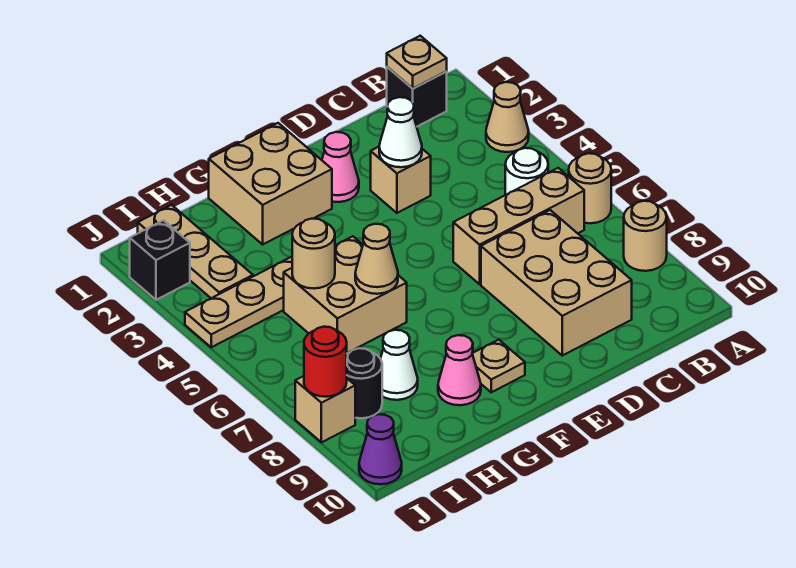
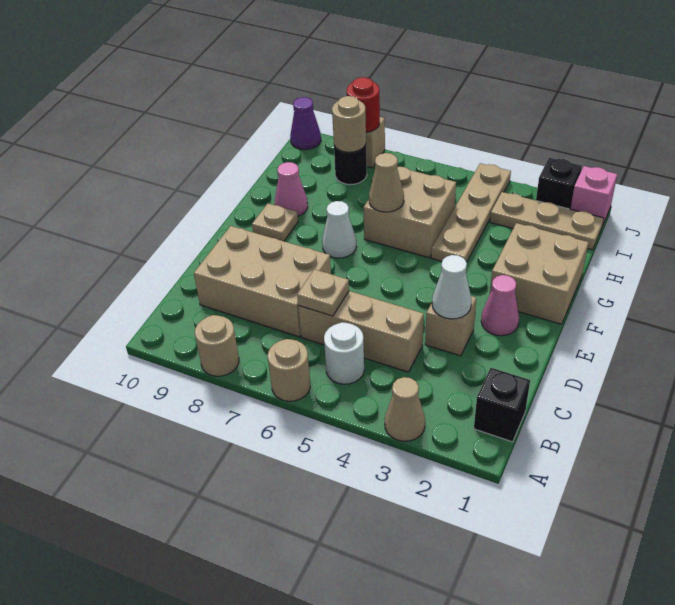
tan 1x1 plate [387,36,447,88] -> tan 1x1 plate moved to [297,269,349,316]
tan 1x3 brick [453,168,584,284] -> tan 1x3 brick turned to [298,291,424,372]
tan 1x1 round brick [292,219,335,289] -> tan 1x1 round brick moved to [332,96,366,152]
white 1x1 cone [380,330,418,400] -> white 1x1 cone moved to [322,201,356,258]
none -> pink 1x1 brick [571,166,617,226]

